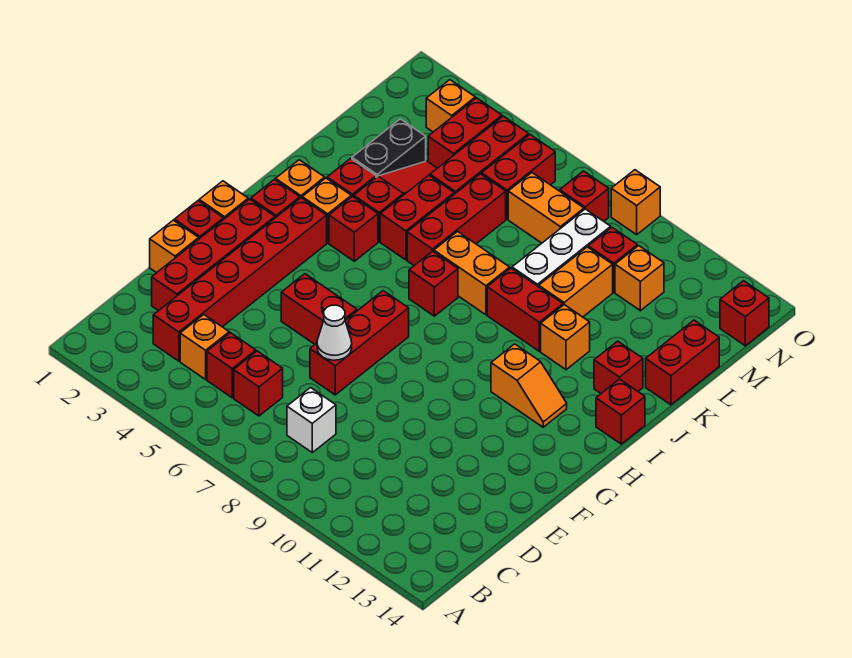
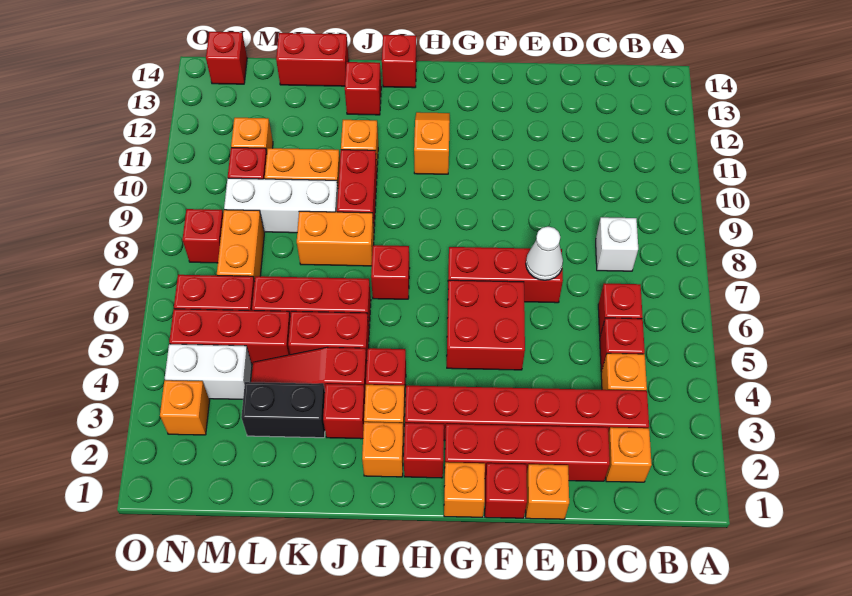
red 1x2 brick [281,274,357,344] -> red 2x2 brick [447,280,525,370]
orange 1x2 brick [434,232,510,315] -> orange 1x2 brick turned to [297,211,374,266]
red 1x2 brick [428,98,502,168] -> white 1x2 brick [165,344,252,399]
orange 1x1 brick [611,170,660,235] -> orange 1x1 brick moved to [606,427,652,482]

